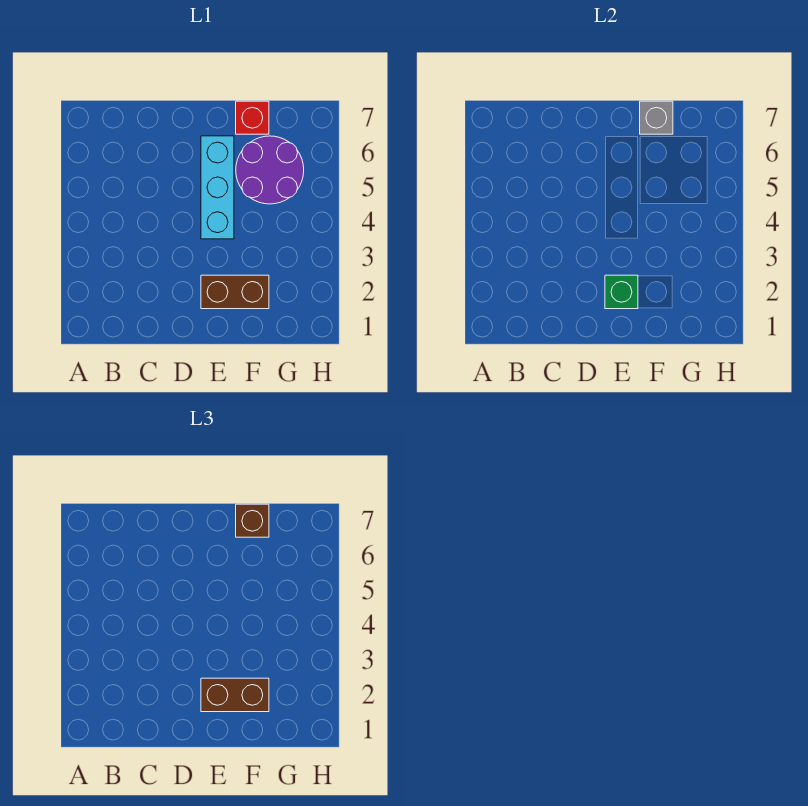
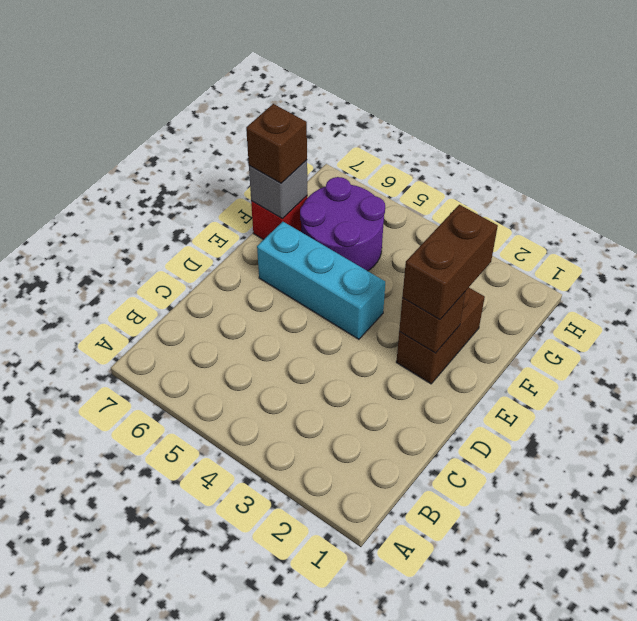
green 1x1 brick [605,275,638,309] -> brown 1x1 brick [399,292,465,353]

